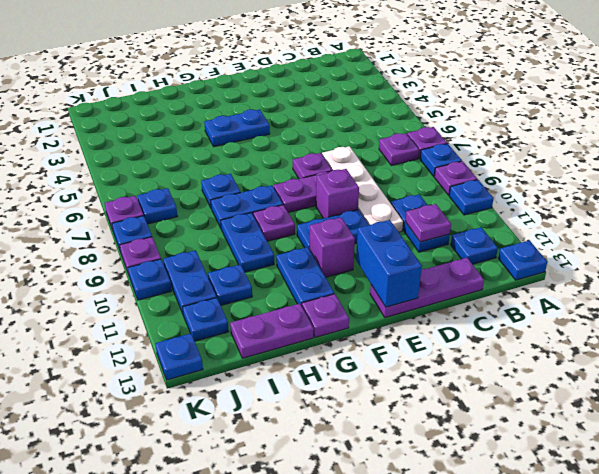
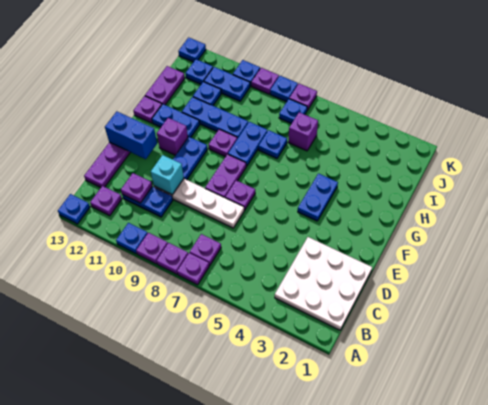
blue 1x1 plate [420,144,462,176] -> purple 1x1 plate [156,243,188,274]
none -> white 3x3 plate [275,237,372,330]
blue 1x1 plate [451,227,498,264] -> purple 1x1 plate [90,186,122,216]
none -> cyan 1x1 brick [151,155,184,195]
purple 1x1 brick [316,169,359,218] -> purple 1x1 brick moved to [288,112,318,151]
blue 1x2 plate [221,213,274,272] -> blue 1x3 plate [182,97,248,139]

